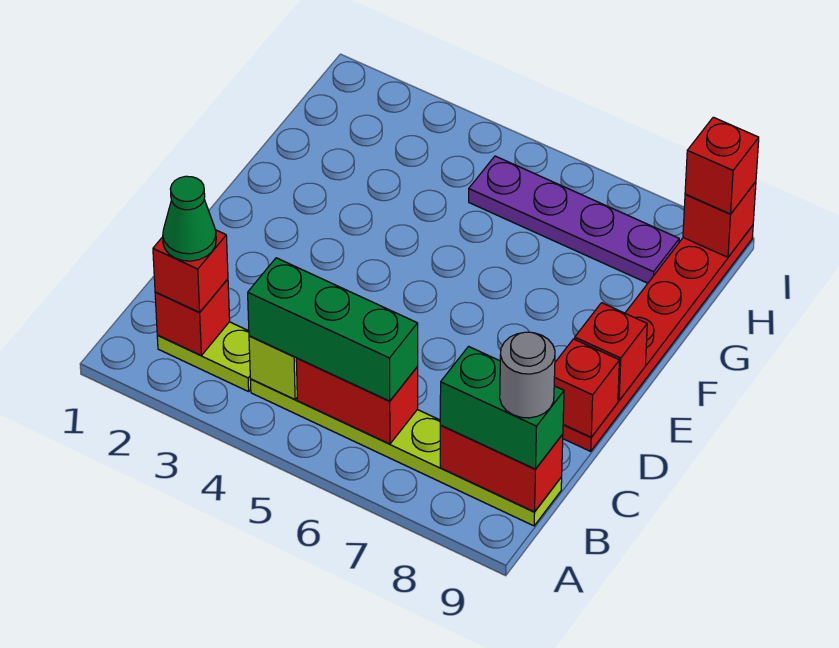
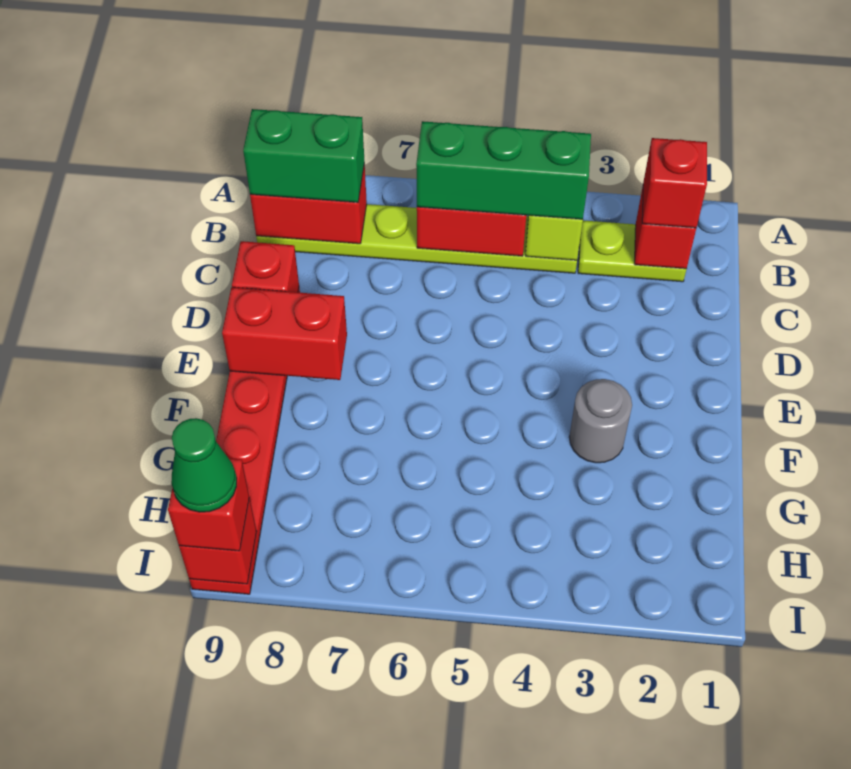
green 1x1 cone [163,176,216,261] -> green 1x1 cone moved to [171,418,237,512]
grey 1x1 round brick [500,332,555,418] -> grey 1x1 round brick moved to [569,379,632,463]
red 1x1 brick [575,303,647,400] -> red 1x2 brick [222,287,347,380]
purple 1x4 plate [469,156,679,283] -> none

